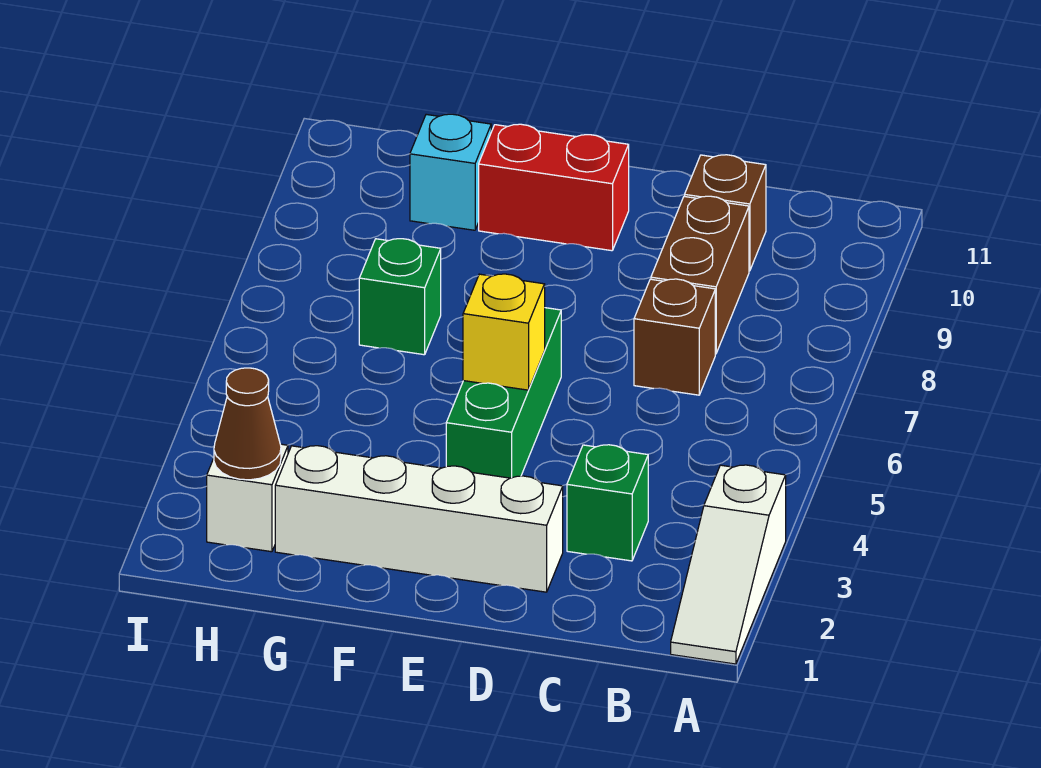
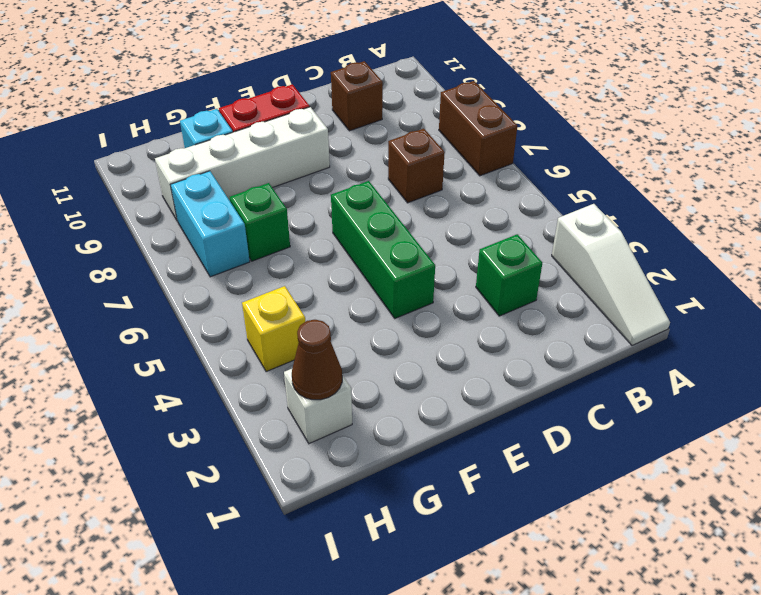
brown 1x2 brick [651,196,749,354] -> brown 1x2 brick moved to [439,81,517,176]
white 1x4 brick [275,446,563,592] -> white 1x4 brick moved to [155,107,330,221]
yellow 1x1 brick [463,274,545,390] -> yellow 1x1 brick moved to [242,286,305,372]
none -> cyan 1x2 brick [171,171,250,277]

